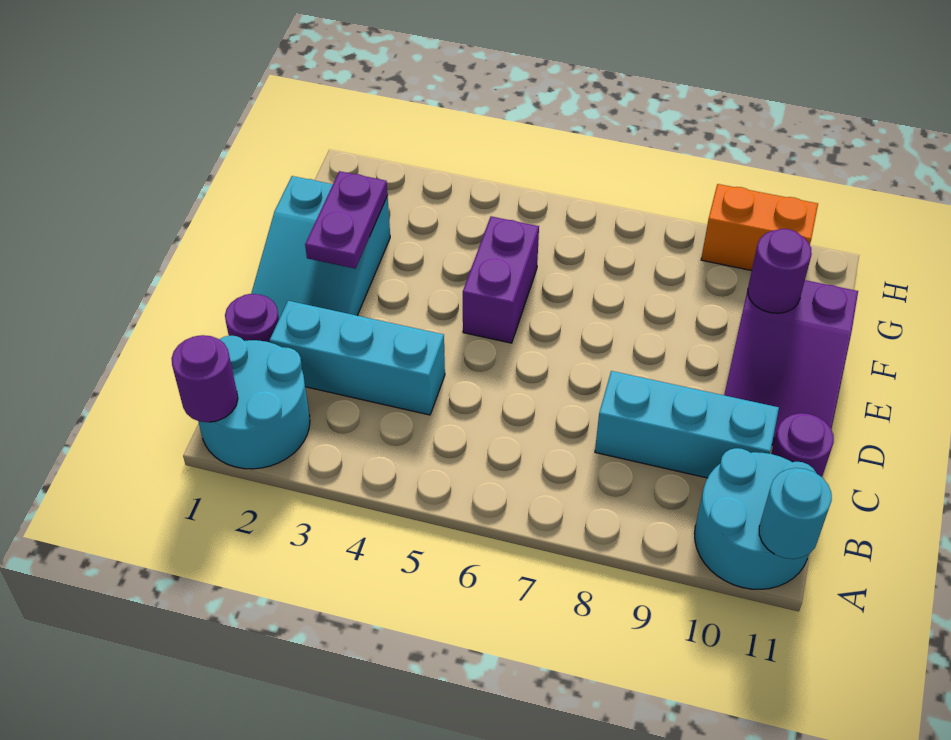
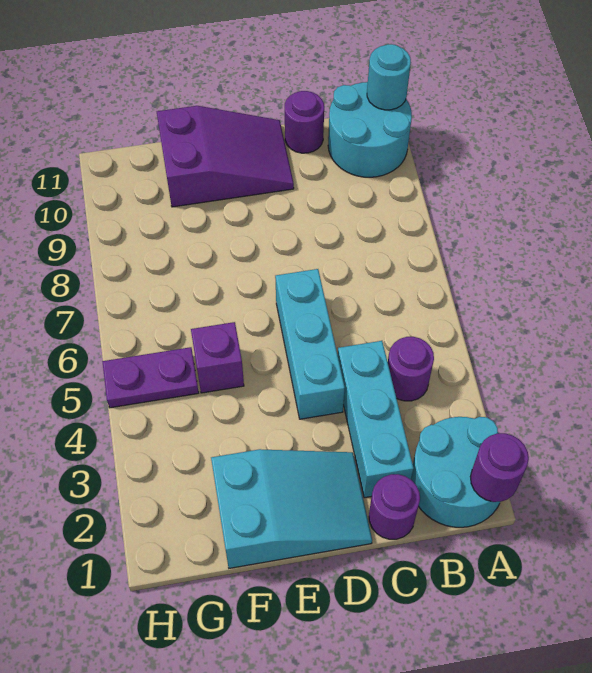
cyan 1x3 brick [595,371,779,478] -> cyan 1x3 brick moved to [275,269,345,419]
purple 1x2 plate [305,171,388,269] -> purple 1x2 plate moved to [102,347,199,408]
purple 1x2 brick [463,216,539,343] -> purple 1x1 brick [191,322,244,393]
purple 1x1 round brick [748,229,812,313] -> purple 1x1 round brick moved to [388,337,434,401]
orange 1x2 brick [701,184,818,271] -> none

